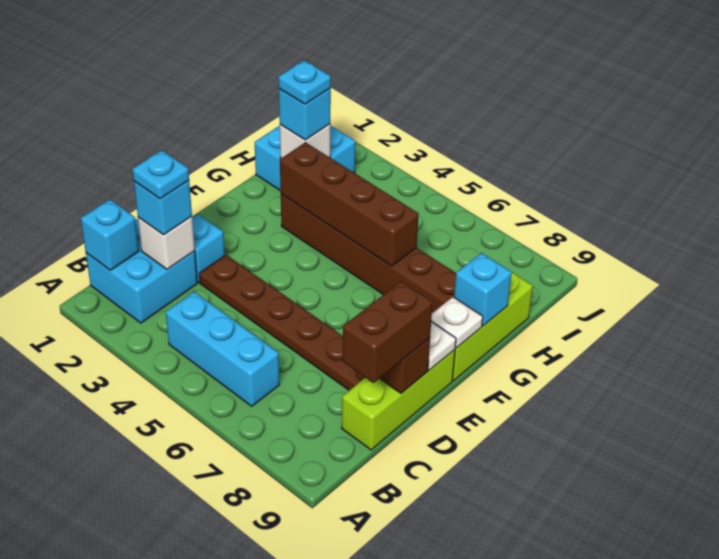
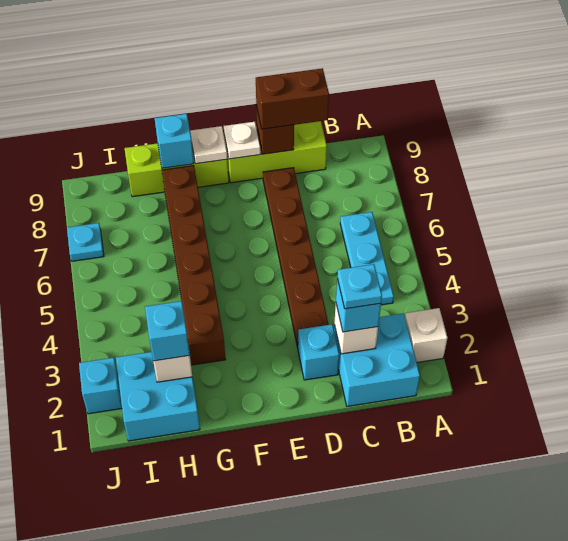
none -> white 1x1 brick [405,308,447,362]
cyan 1x1 brick [81,200,139,270] -> cyan 1x1 brick moved to [79,358,122,414]
cyan 1x3 brick [166,292,279,406] -> cyan 1x3 plate [340,212,394,305]
brown 1x4 brick [280,142,419,266] -> none
cyan 1x1 plate [278,60,331,104] -> cyan 1x1 plate moved to [67,223,104,261]

